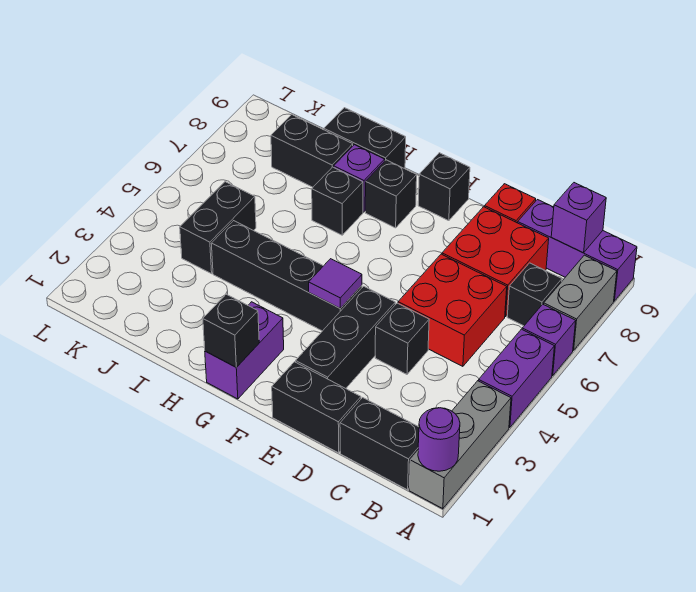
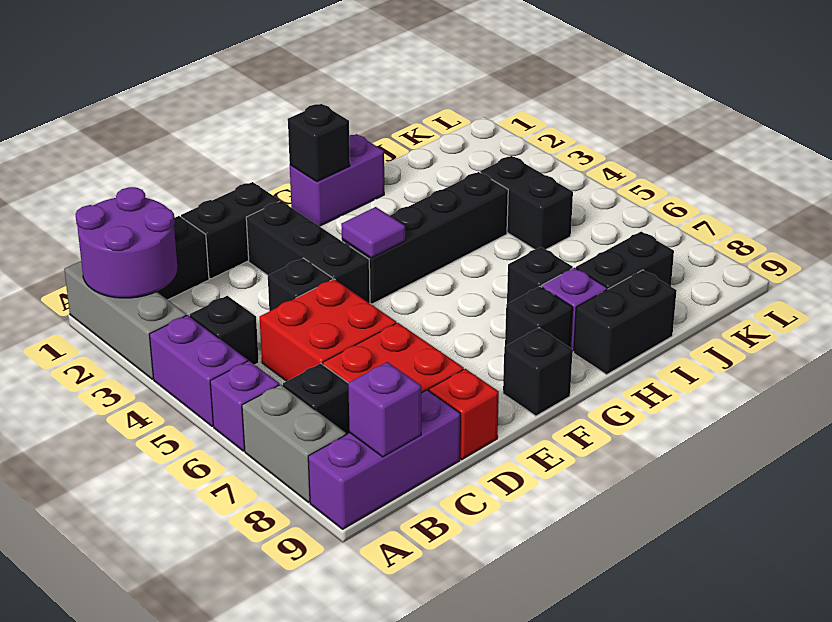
purple 1x1 round brick [418,408,460,471] -> purple 2x2 round brick [76,187,177,298]
none -> black 1x1 brick [190,296,259,365]
purple 1x2 brick [205,302,284,399] -> purple 1x2 brick turned to [290,134,384,226]

